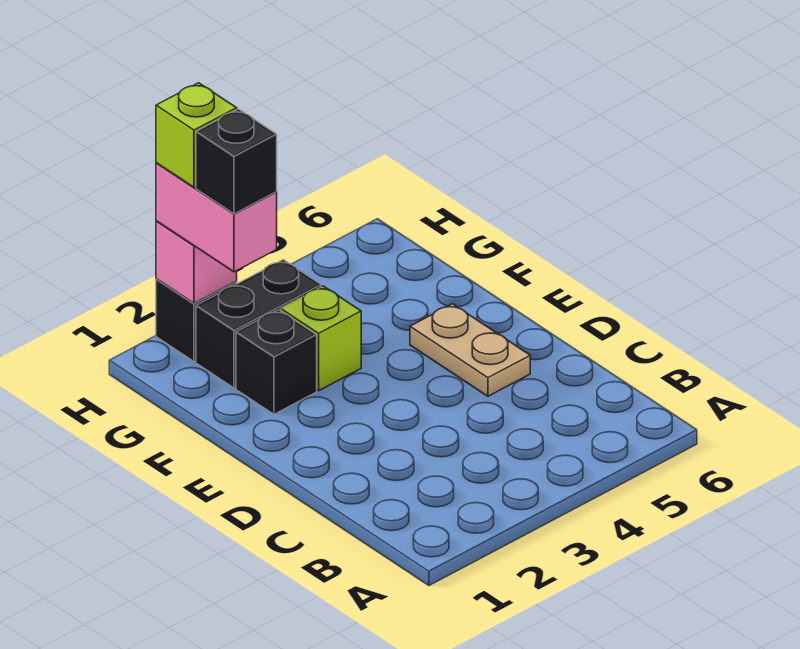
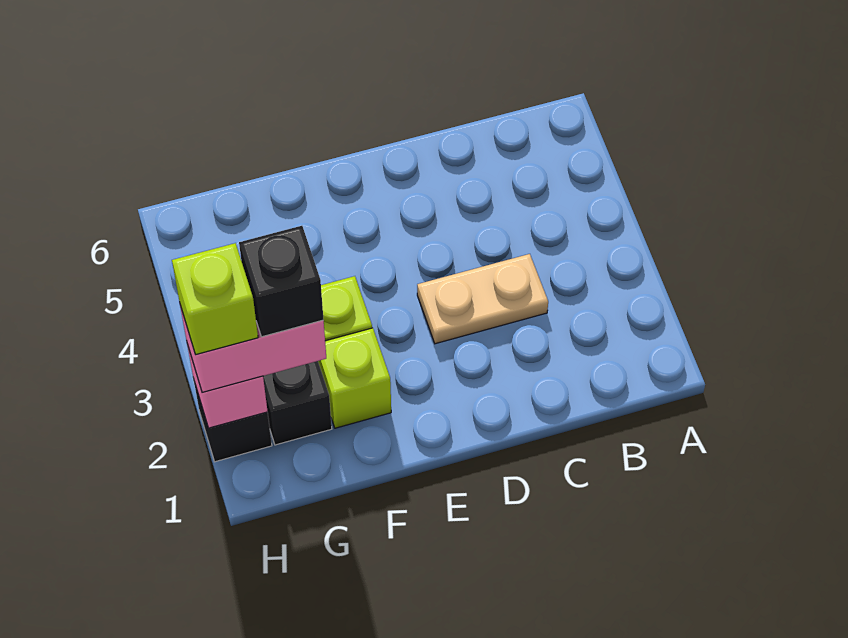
tan 1x2 plate [410,304,530,396] -> tan 1x2 plate moved to [417,254,548,344]
black 1x1 brick [236,310,317,414] -> lime 1x1 brick [318,328,391,428]

